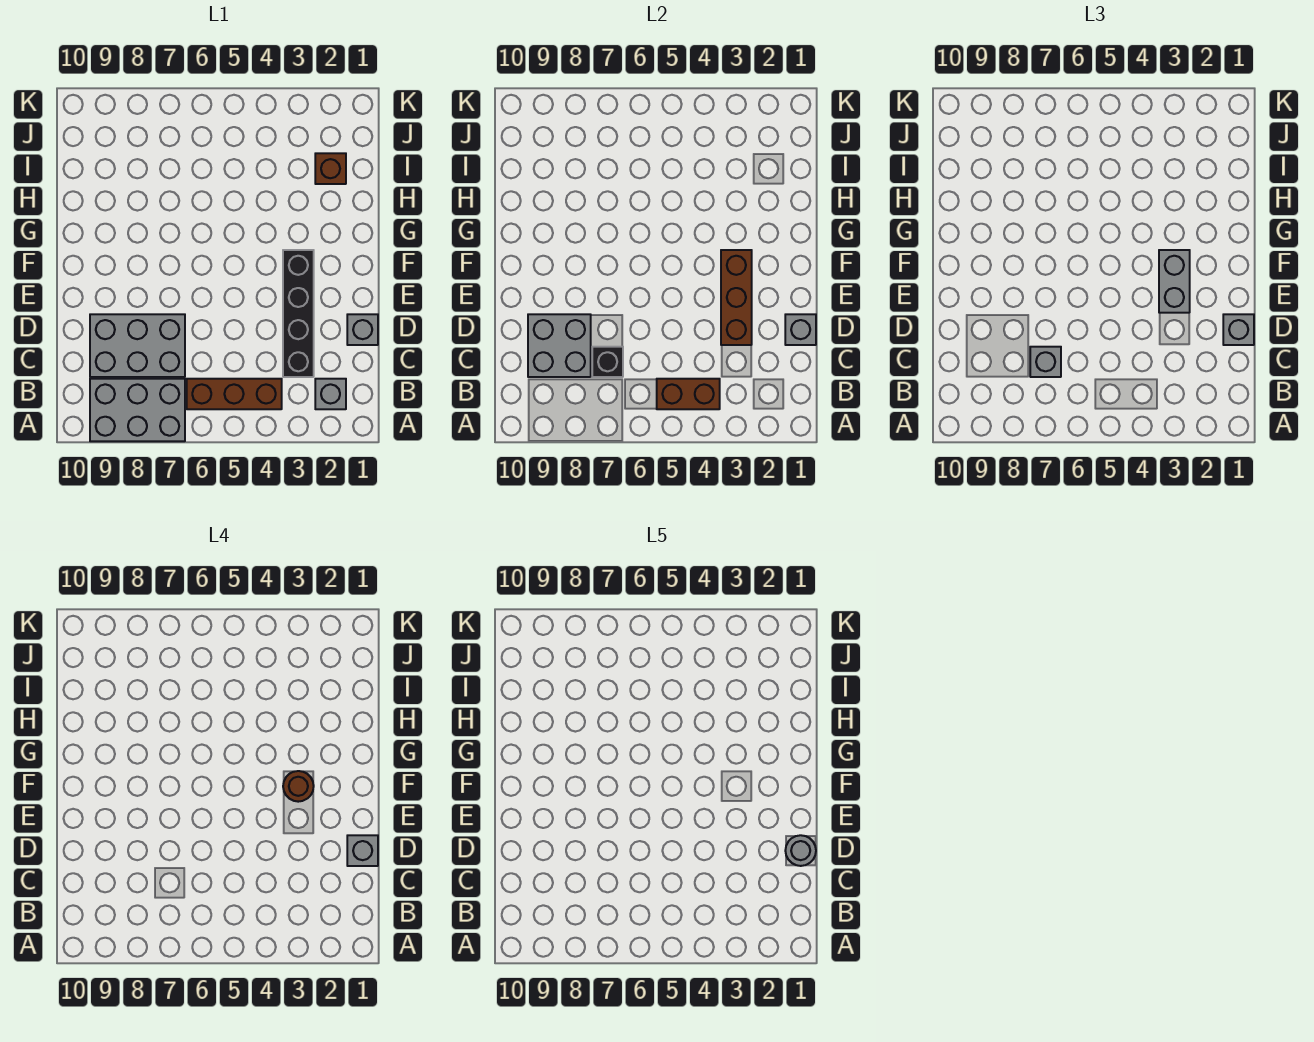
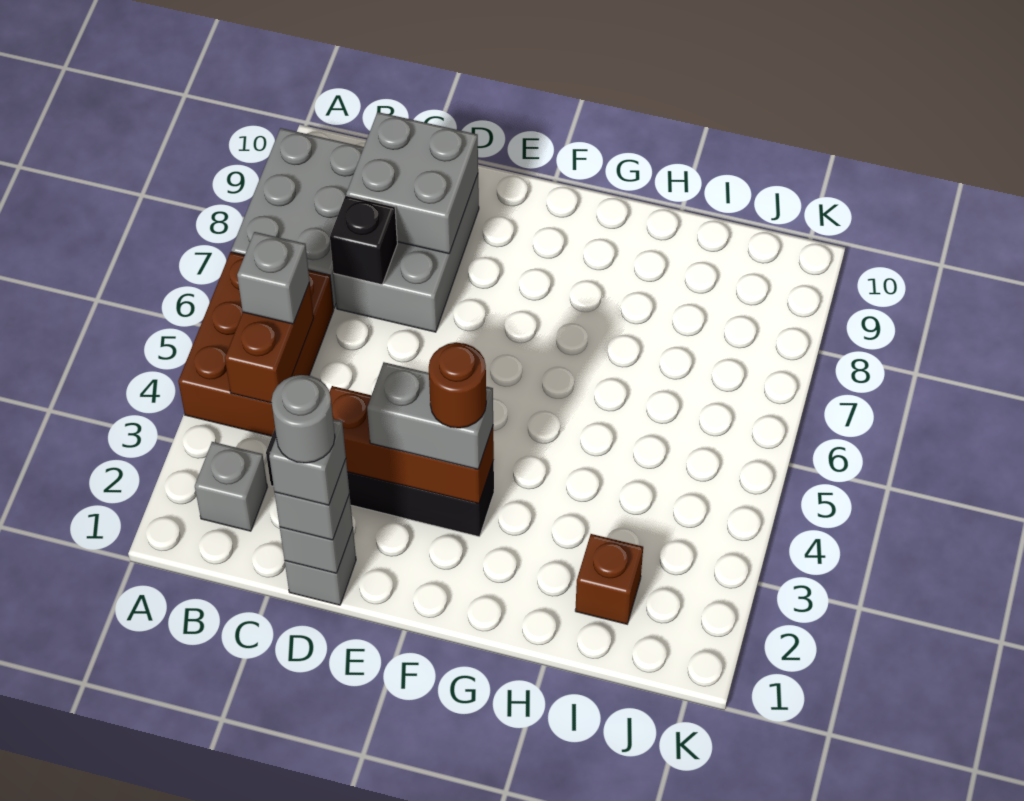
brown 1x3 brick [187,379,282,409] -> brown 2x3 brick [178,252,334,436]
grey 1x1 brick [1030,347,1061,377] -> grey 1x1 brick moved to [237,232,310,324]

